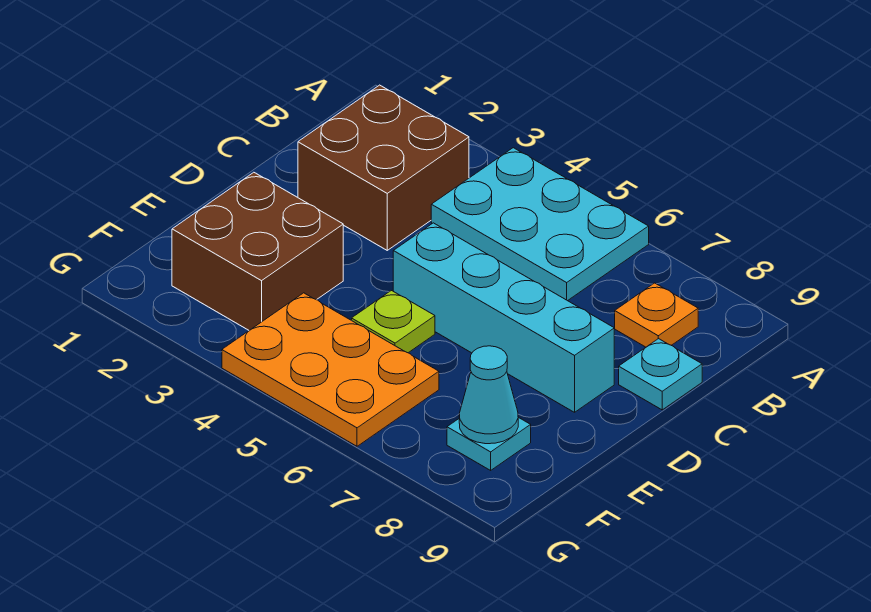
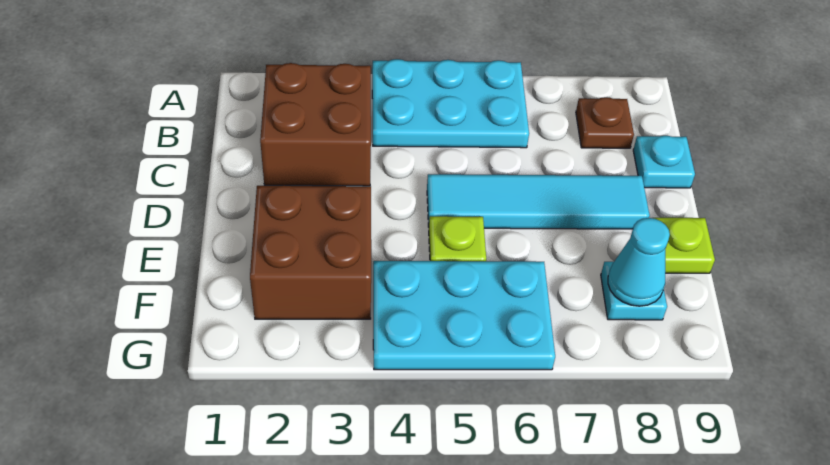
orange 1x1 plate [615,283,698,347] -> brown 1x1 plate [576,97,634,148]
cyan 1x4 brick [393,223,614,412] -> cyan 1x4 tile [427,174,650,229]
none -> lime 1x1 plate [653,218,715,273]
orange 2x3 plate [222,293,439,446] -> cyan 2x3 plate [373,261,555,370]

